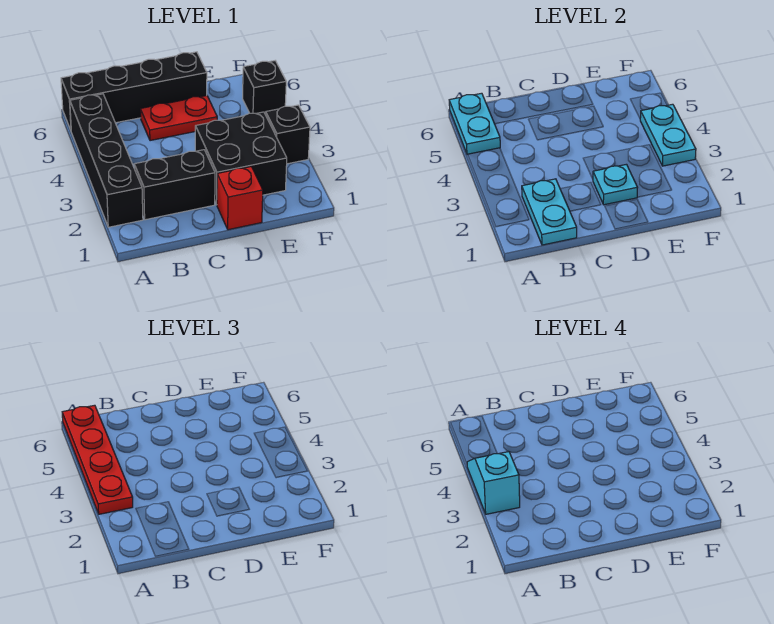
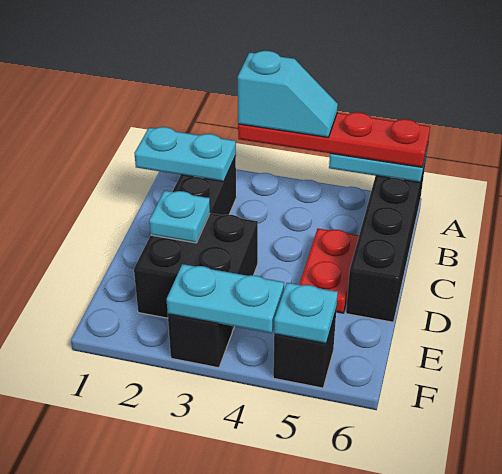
black 1x4 brick [70,94,143,227] -> none
red 1x1 brick [217,167,263,230] -> none
none -> cyan 1x1 plate [274,283,338,343]

